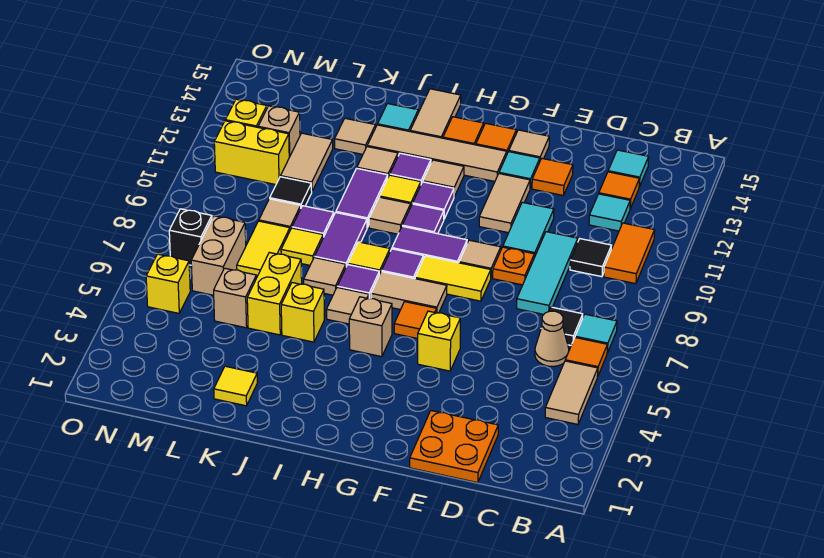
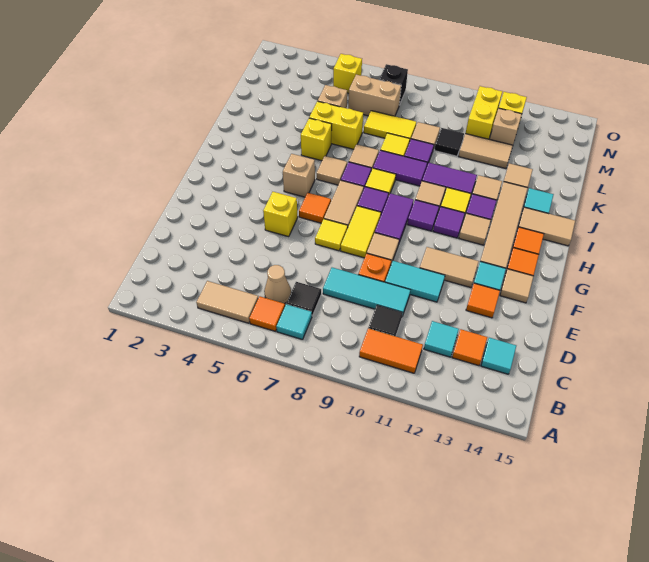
orange 2x2 plate [410,411,498,483] -> none
yellow 1x1 tile [214,366,257,406] -> yellow 1x1 tile moved to [315,219,348,251]

